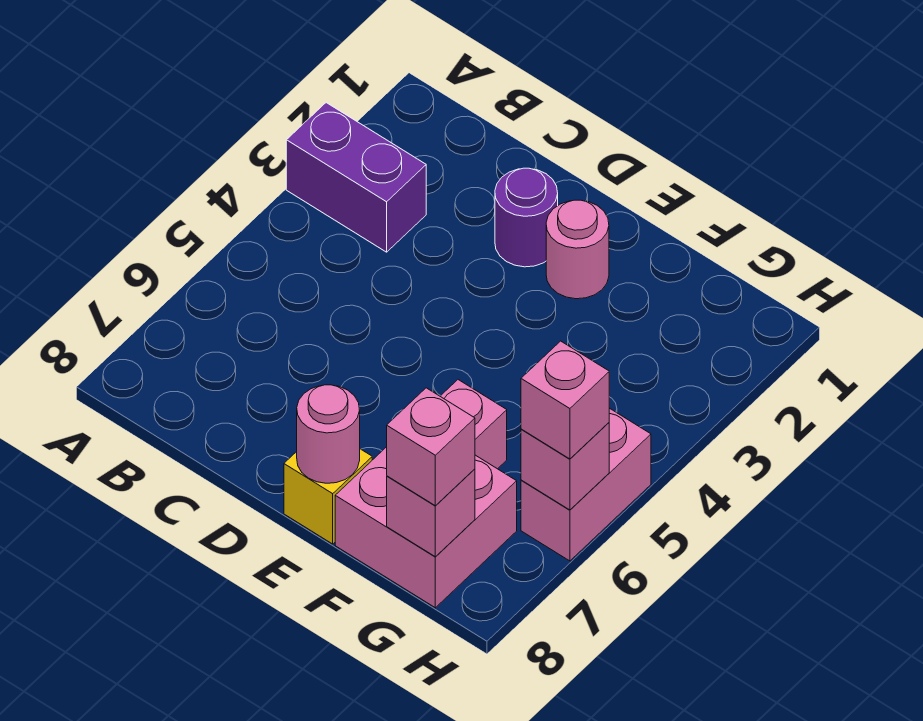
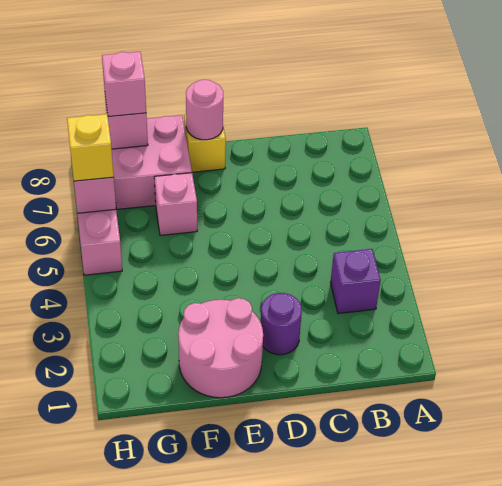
purple 1x2 brick [286,103,426,252] -> purple 1x1 brick [331,249,381,314]
pink 1x1 round brick [546,200,609,299] -> pink 2x2 round brick [178,298,263,398]
pink 1x1 brick [521,341,609,459] -> yellow 1x1 brick [67,114,114,181]

